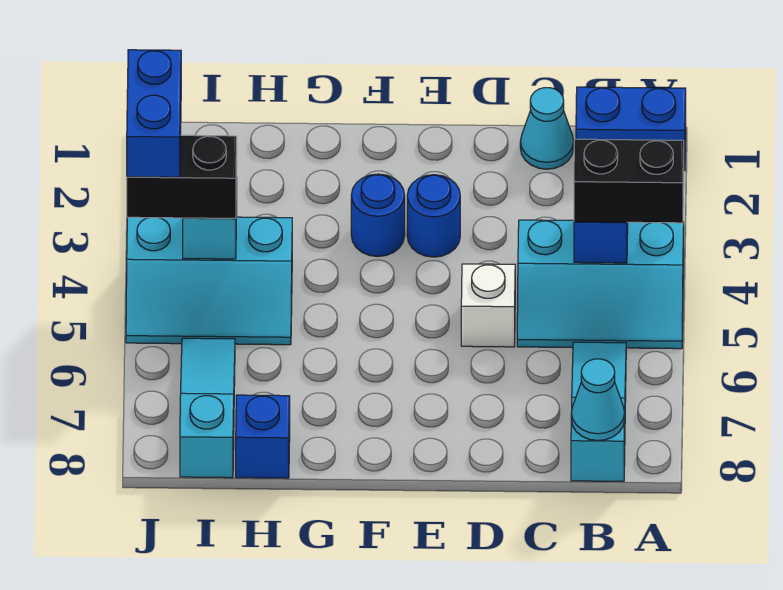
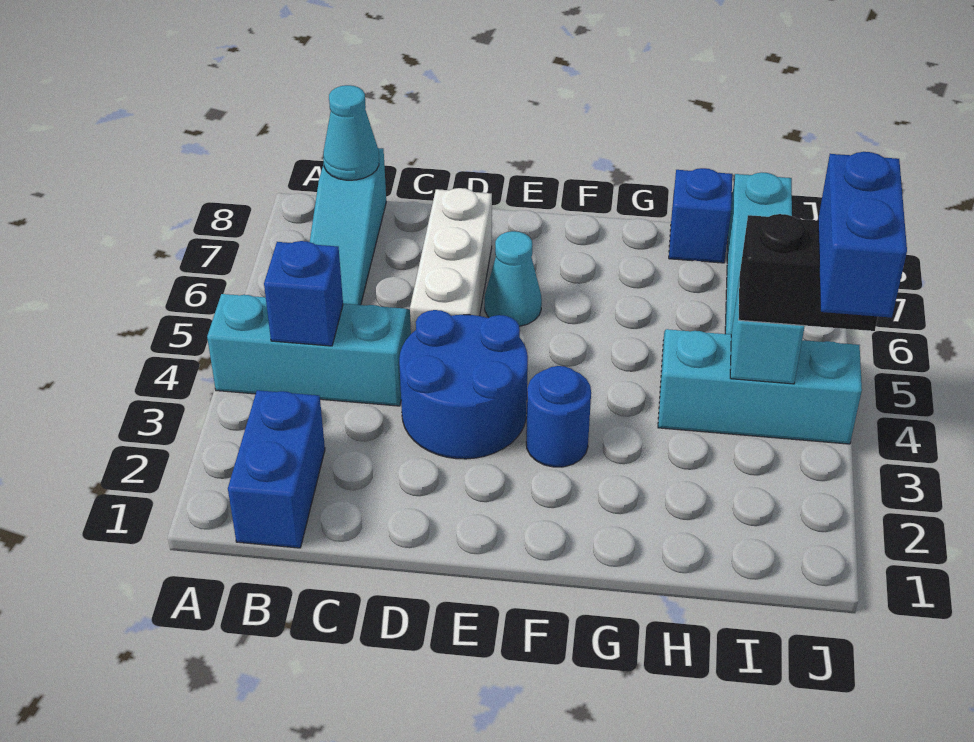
blue 1x2 brick [576,87,686,171] -> blue 1x2 brick turned to [228,390,325,548]
black 1x2 brick [574,139,684,223] -> none
cyan 1x1 cone [520,88,574,169] -> cyan 1x1 cone moved to [485,231,542,326]
white 1x1 brick [461,264,515,347] -> white 1x3 brick [410,188,492,334]
blue 1x1 round brick [407,175,460,257] -> blue 2x2 round brick [399,310,528,459]

